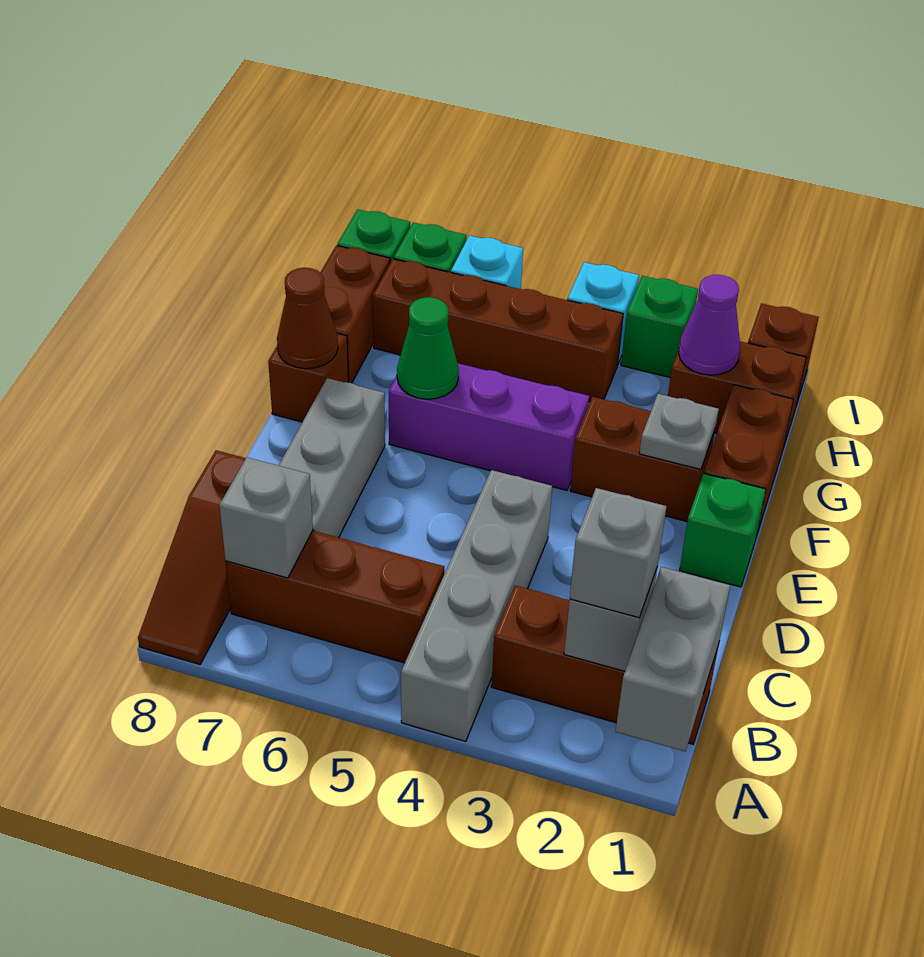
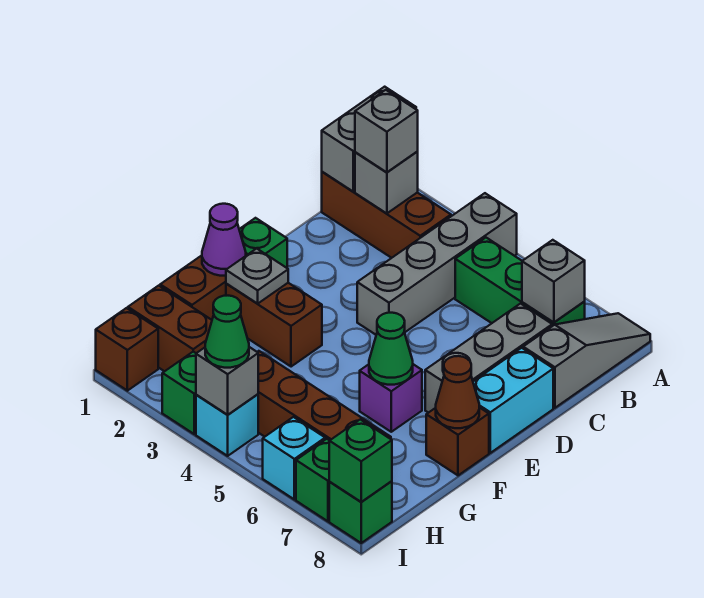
brown 1x3 slope [138,450,246,664] -> grey 1x3 slope [523,313,650,408]
brown 1x3 brick [226,531,444,663] -> green 1x3 brick [455,238,585,326]
none -> cyan 1x2 brick [473,348,553,453]
purple 1x3 brick [389,363,589,490] -> purple 1x1 brick [360,364,422,432]
brown 1x2 brick [320,245,390,383] -> none
purple 1x1 cone [679,275,740,375] -> purple 1x1 cone moved to [202,204,246,276]
none -> grey 1x1 brick [196,347,258,415]
none -> green 1x1 cone [205,296,249,368]
none -> green 1x1 brick [329,419,392,502]

